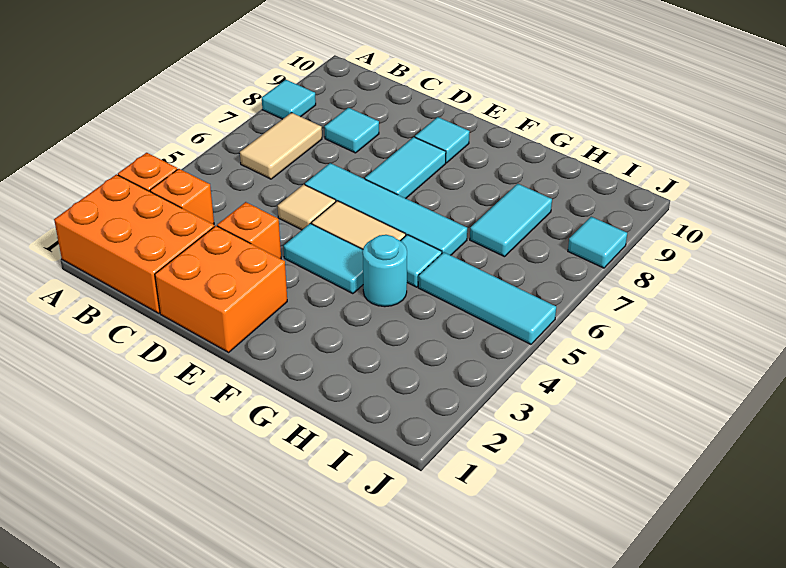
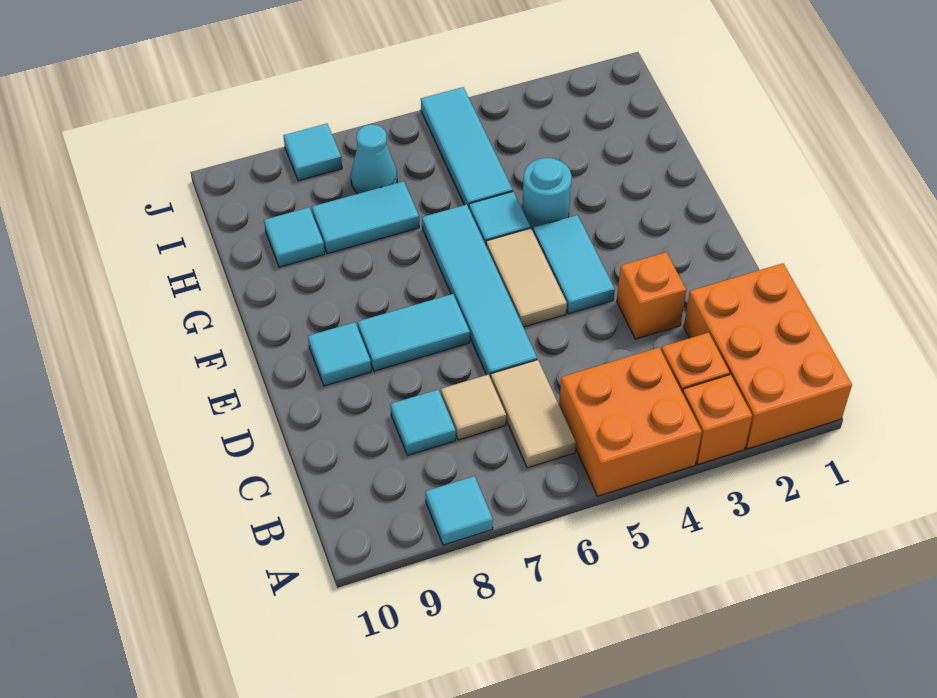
tan 1x2 tile [240,113,322,179] -> tan 1x2 tile turned to [491,360,576,468]
orange 2x2 brick [155,226,287,352] -> orange 2x2 brick moved to [559,348,702,496]
tan 1x1 tile [278,184,336,230] -> tan 1x1 tile moved to [441,375,506,440]
none -> cyan 1x1 tile [264,207,325,267]
none -> cyan 1x1 cone [351,124,397,194]

